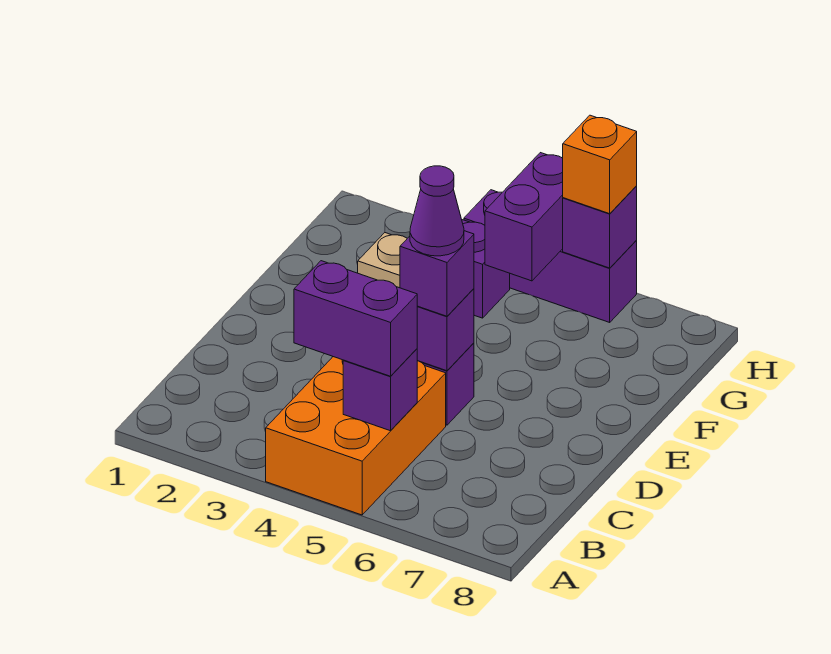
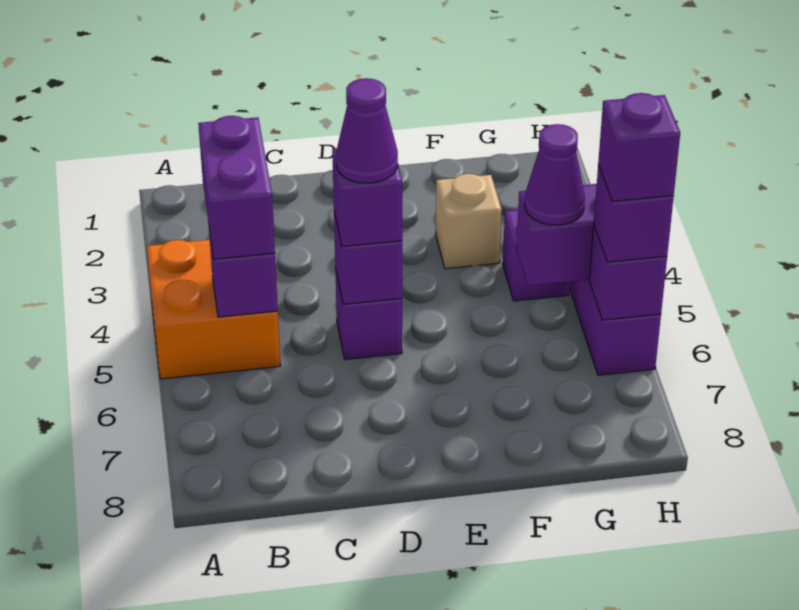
orange 2x3 brick [266,357,446,515] -> orange 2x2 brick [147,240,280,379]
none -> purple 1x1 cone [525,124,585,225]
orange 1x1 brick [563,115,637,214] -> purple 1x1 brick [594,164,674,262]
none -> purple 1x1 brick [598,93,680,201]

